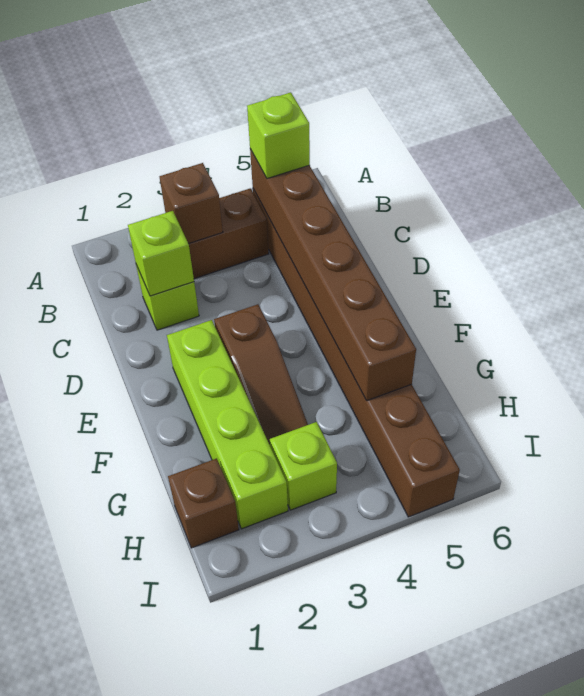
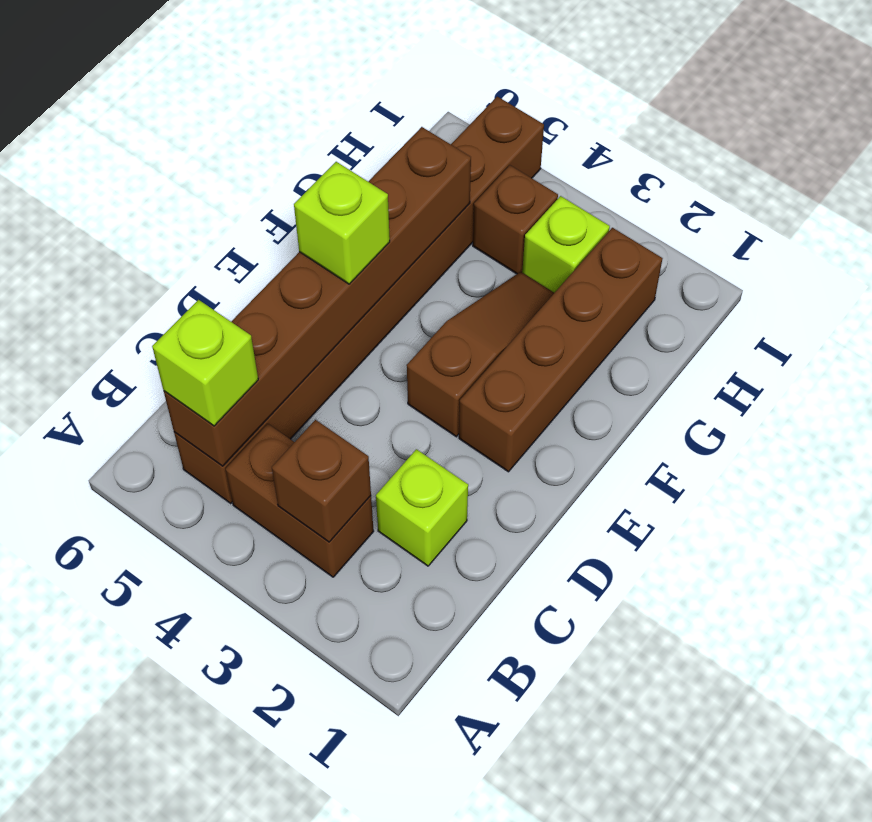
lime 1x1 brick [128,211,194,296] -> lime 1x1 brick moved to [294,162,390,284]
lime 1x4 brick [167,320,288,529] -> brown 1x4 brick [459,228,662,472]
brown 1x1 brick [168,458,239,548] -> brown 1x1 brick moved to [473,165,558,274]

